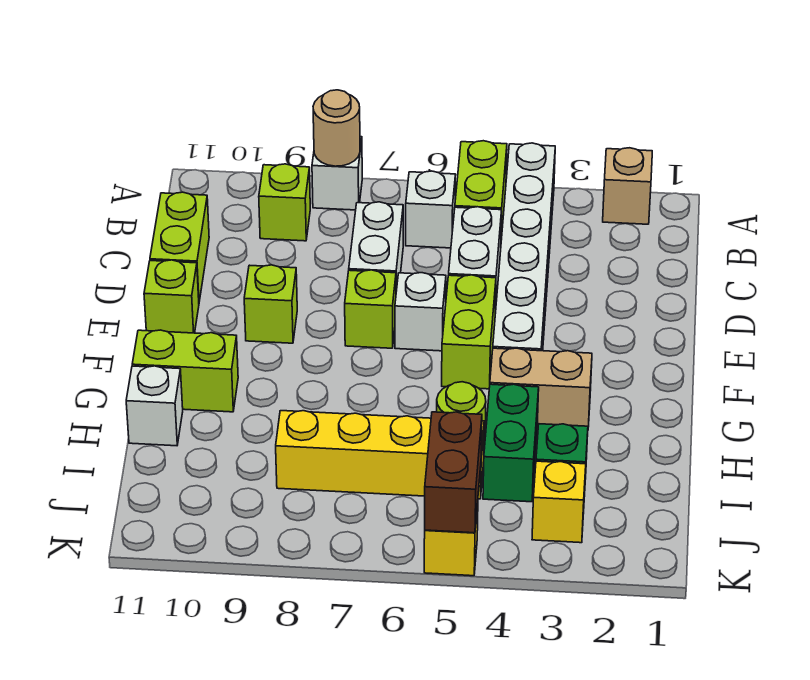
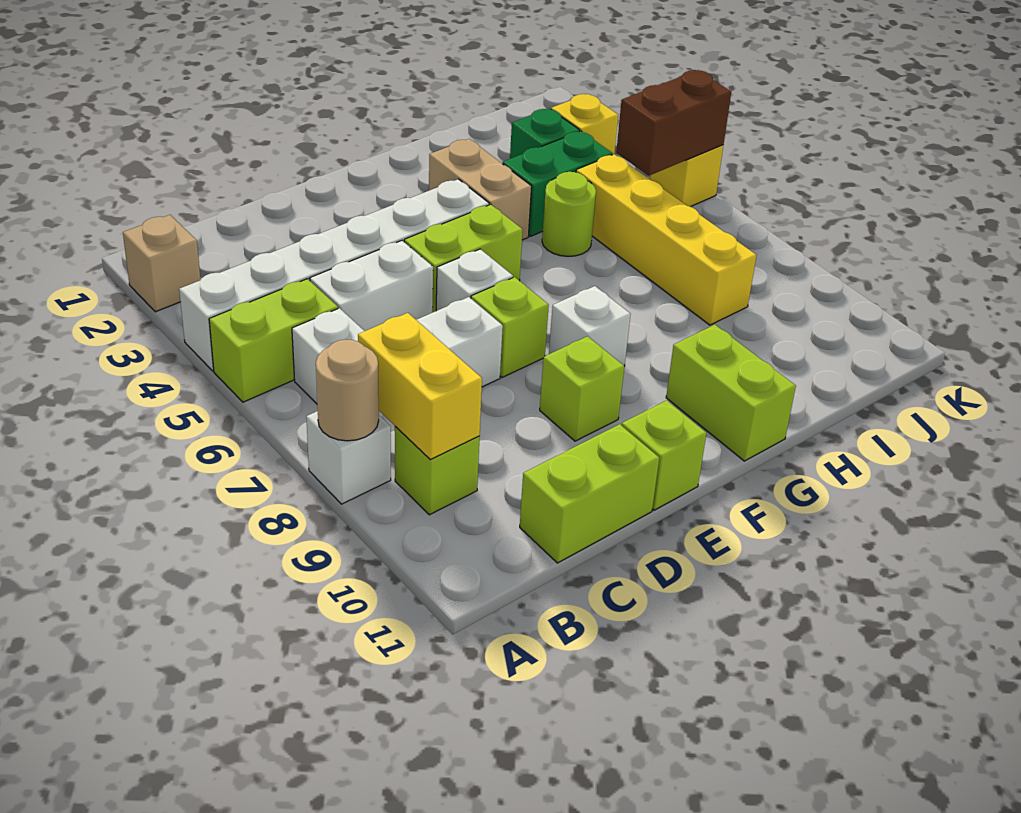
none -> yellow 1x2 brick [358,313,482,460]
white 1x1 brick [126,366,183,446] -> white 1x1 brick moved to [549,286,631,366]

